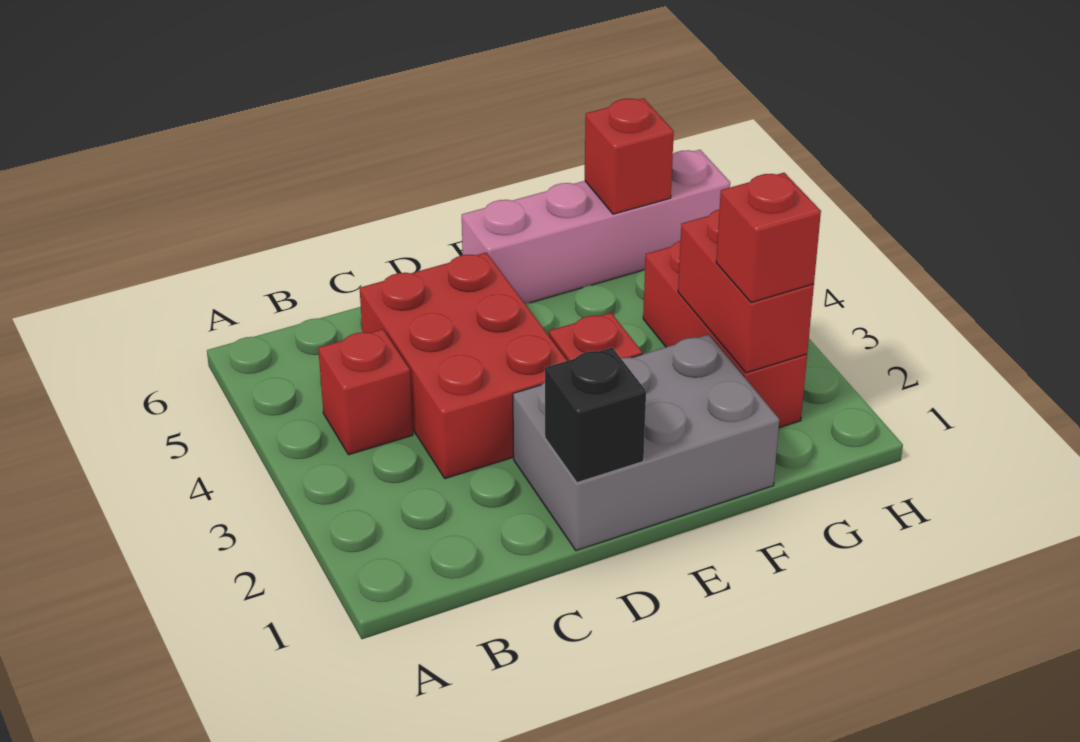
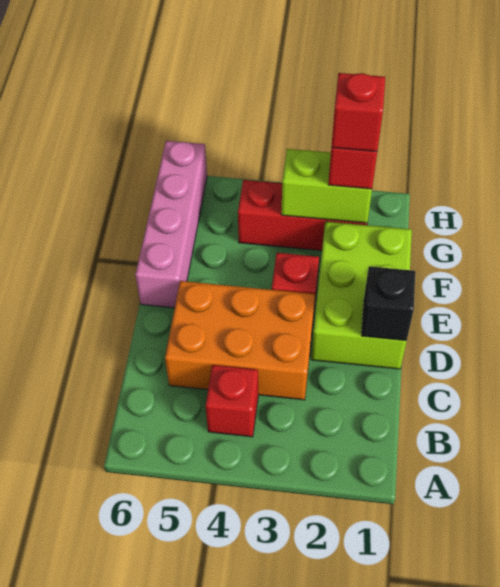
red 2x3 brick [360,253,567,478] -> orange 2x3 brick [165,281,315,400]
grey 2x3 brick [513,334,779,551] -> lime 2x3 brick [311,221,412,369]
red 1x2 brick [678,209,814,373] -> lime 1x2 brick [281,149,372,223]
red 1x1 brick [585,98,674,214] -> red 1x1 brick moved to [331,73,385,152]

